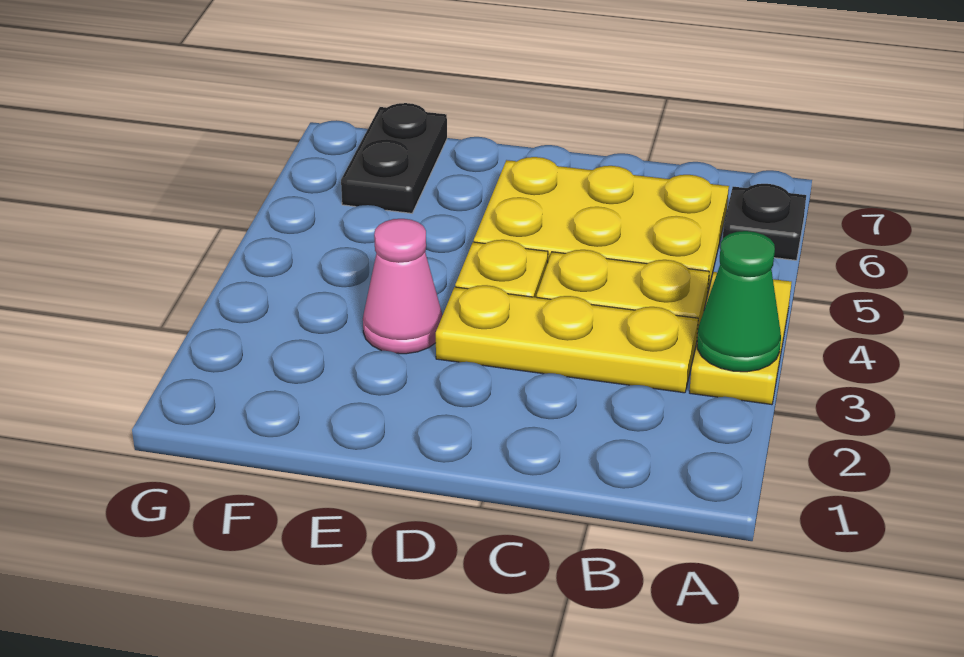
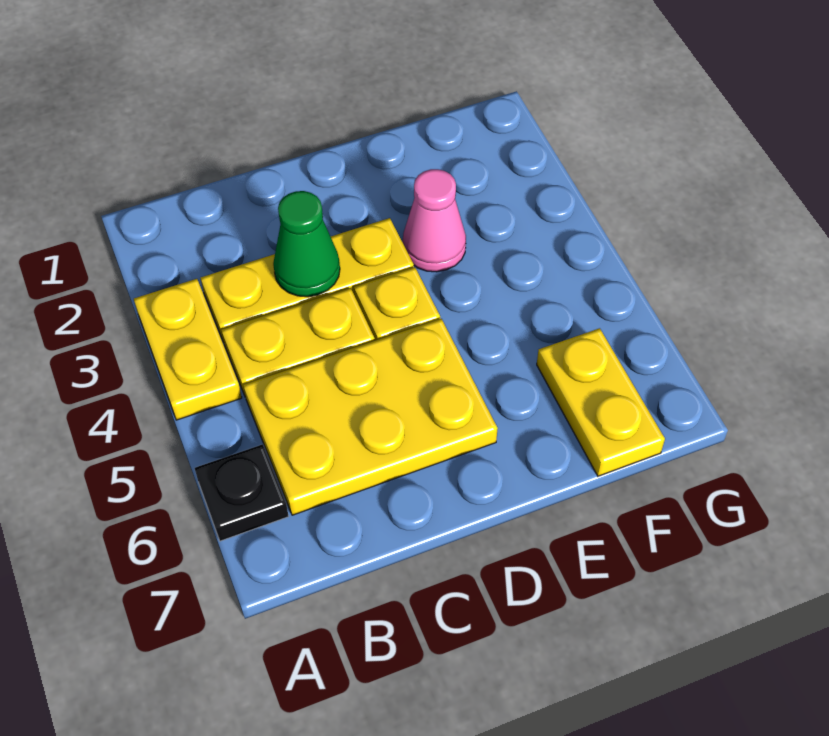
green 1x1 cone [697,231,781,372] -> green 1x1 cone moved to [273,191,340,297]
black 1x2 plate [341,103,447,213] -> yellow 1x2 plate [537,328,665,476]

